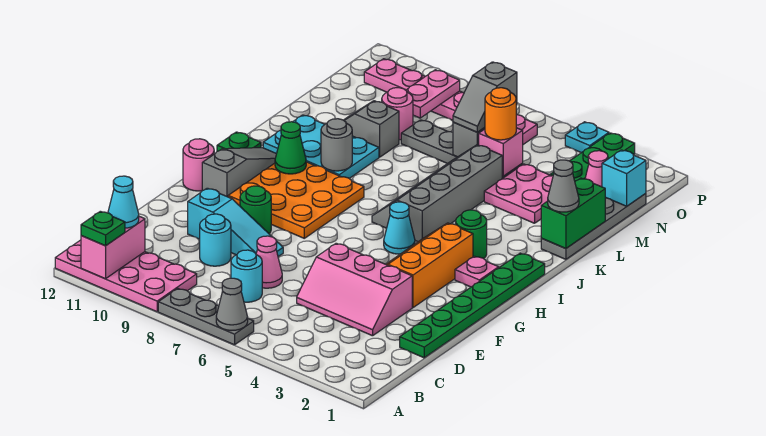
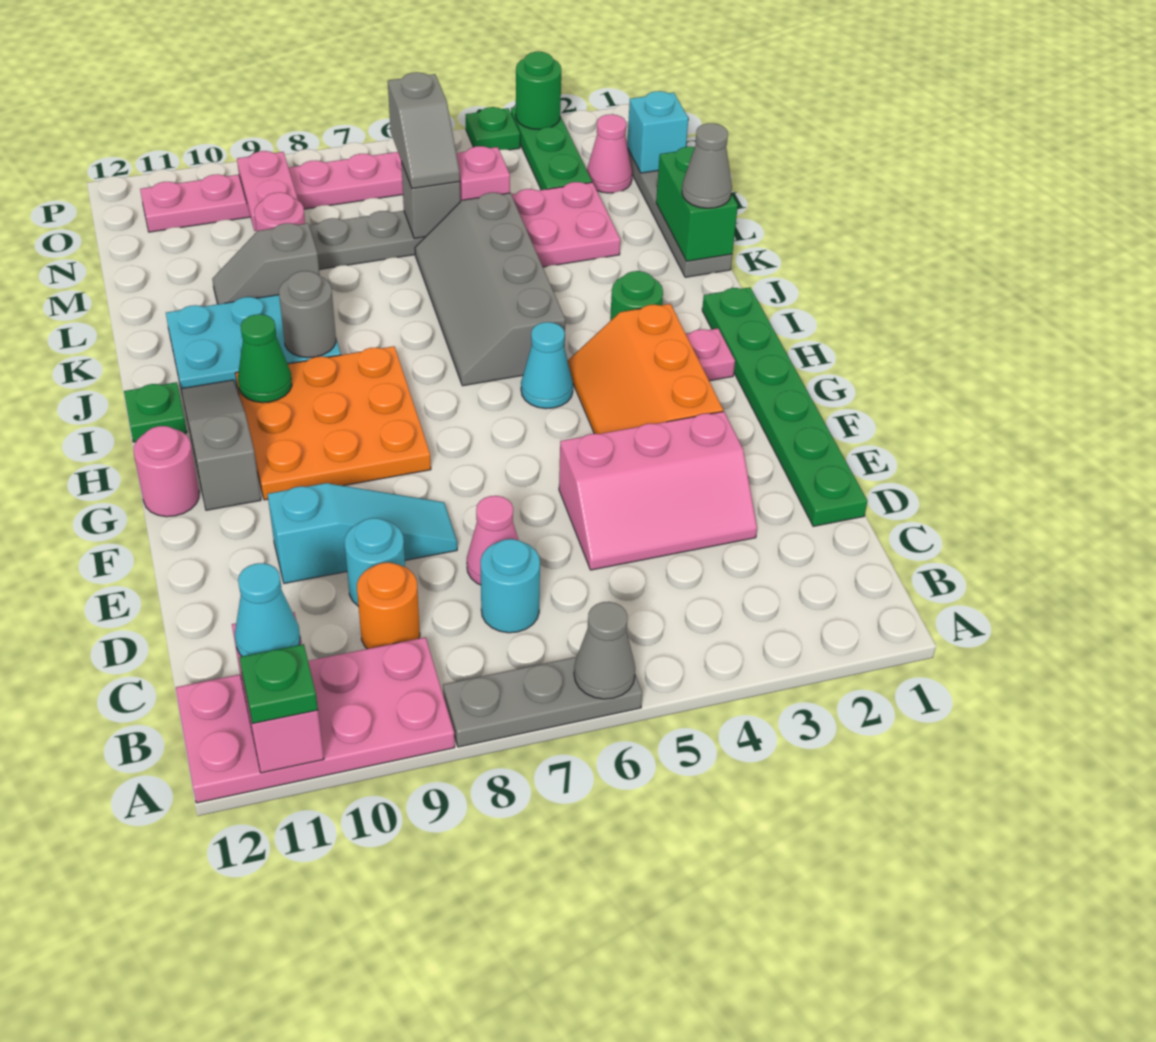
green 1x1 round brick [240,186,271,234] -> green 1x1 round brick moved to [516,52,561,129]
orange 1x1 round brick [485,88,516,140] -> orange 1x1 round brick moved to [357,562,420,649]
cyan 1x1 plate [565,122,609,153] -> green 1x1 plate [466,107,520,150]

